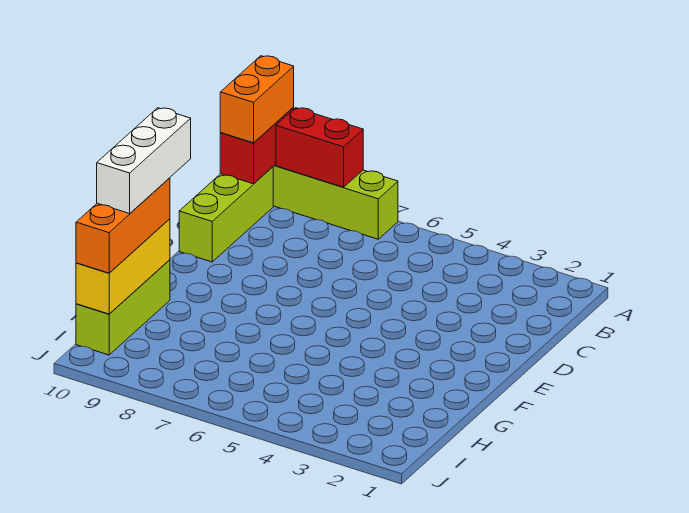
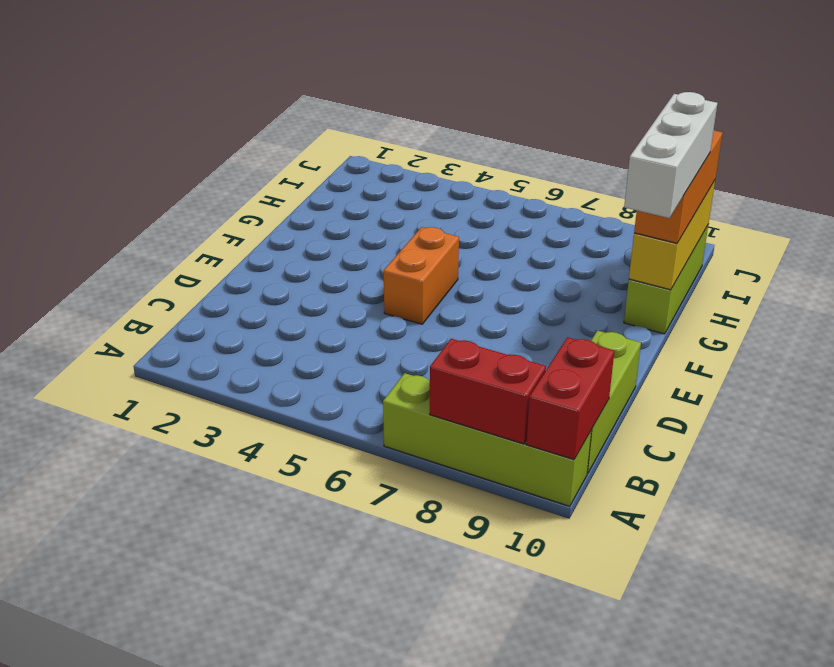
orange 1x2 brick [220,56,294,143] -> orange 1x2 brick moved to [384,227,459,324]

